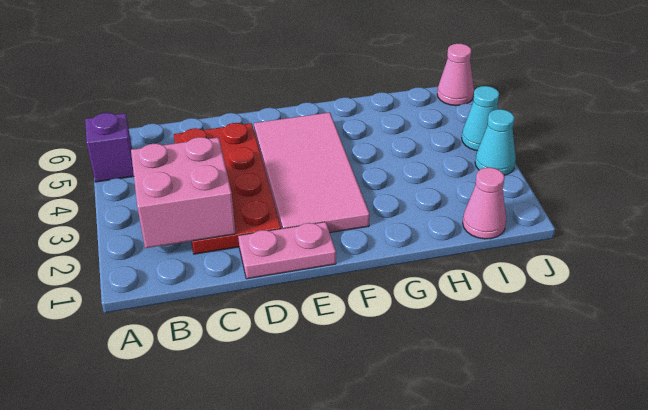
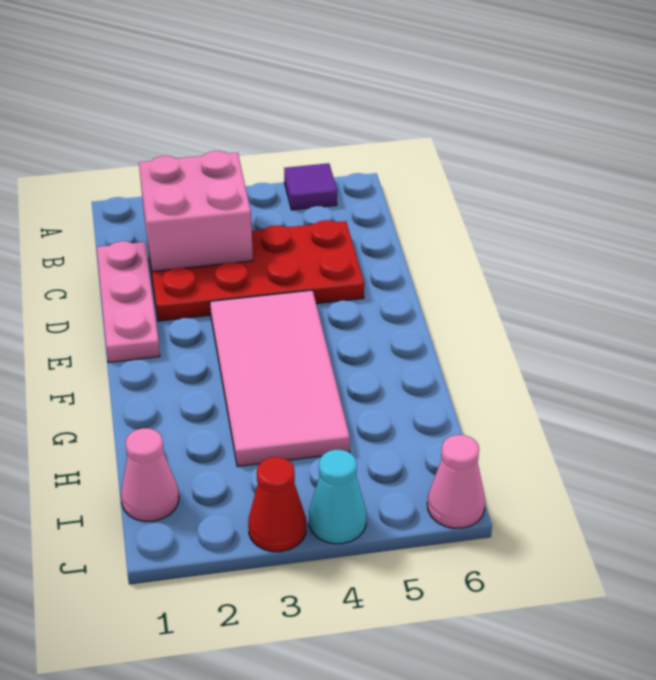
purple 1x1 brick [85,113,134,182] -> purple 1x1 tile [284,163,337,210]
pink 1x2 plate [238,222,336,279] -> pink 1x3 plate [97,241,160,362]
pink 2x4 tile [254,112,370,233] -> pink 2x4 tile turned to [210,290,350,467]
cyan 1x1 cone [475,109,516,175] -> red 1x1 cone [248,457,306,552]

